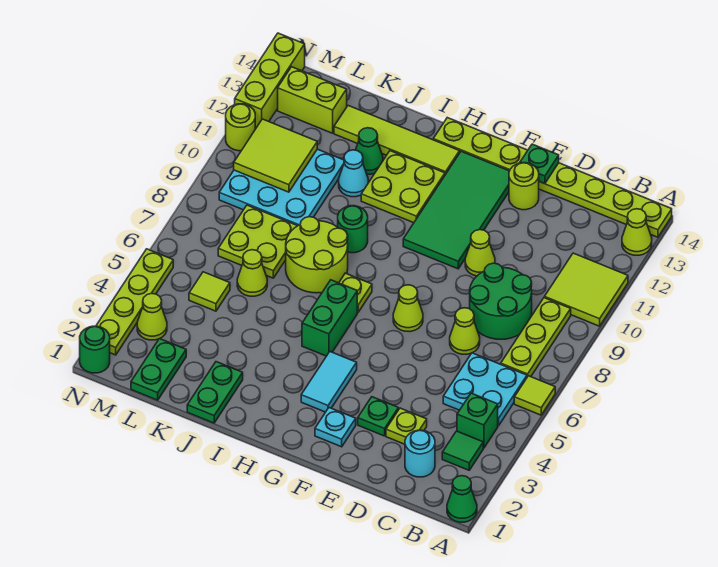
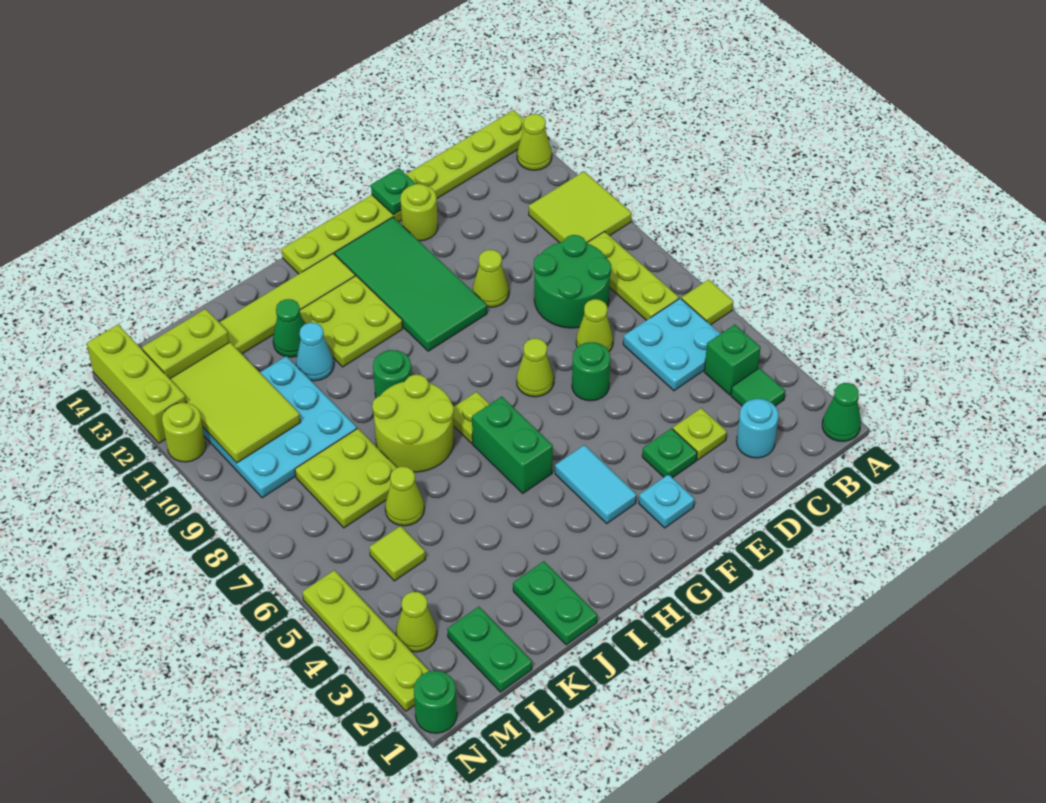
none -> green 1x1 round brick [572,342,610,401]
lime 2x2 tile [234,119,317,192] -> lime 2x3 tile [170,342,301,463]

